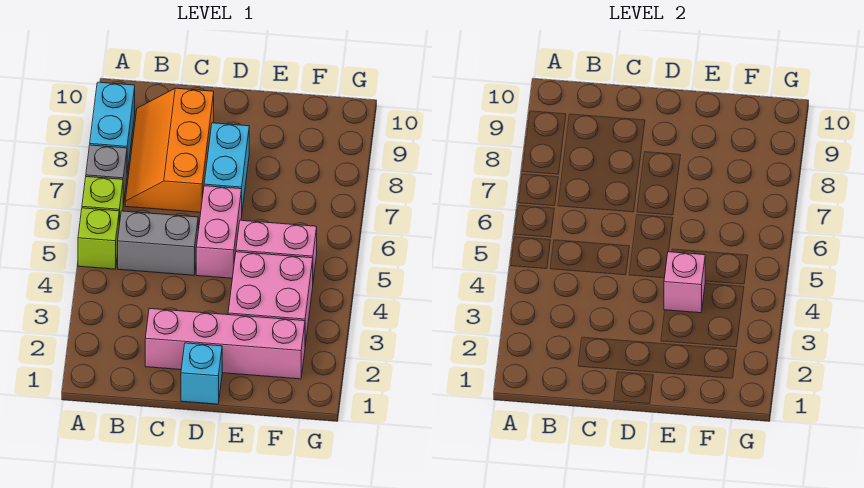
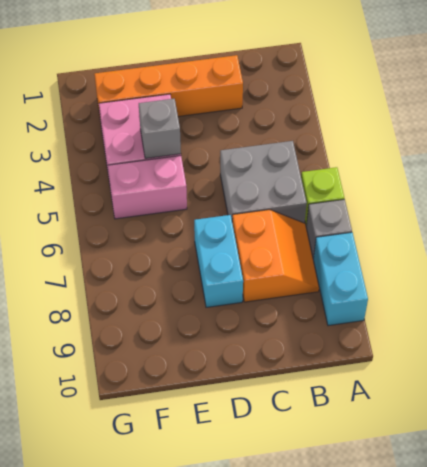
lime 1x1 brick [78,208,119,269] -> none
grey 1x2 brick [118,211,198,275] -> grey 2x2 brick [220,141,307,223]
orange 2x3 slope [125,88,214,212] -> orange 2x2 slope [232,210,319,302]
pink 1x4 brick [145,308,305,379] -> orange 1x4 brick [94,55,243,116]
cyan 1x1 brick [181,343,222,404] -> none
pink 1x2 brick [196,186,242,278] -> none
pink 1x1 brick [664,252,705,313] -> grey 1x1 brick [139,99,181,158]

